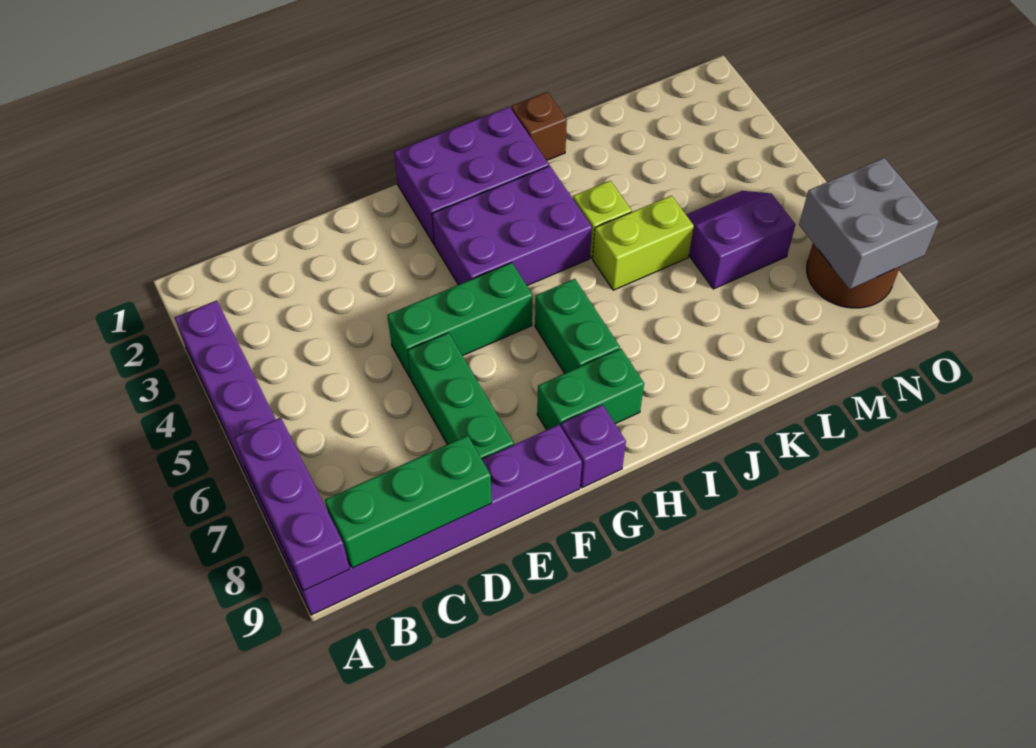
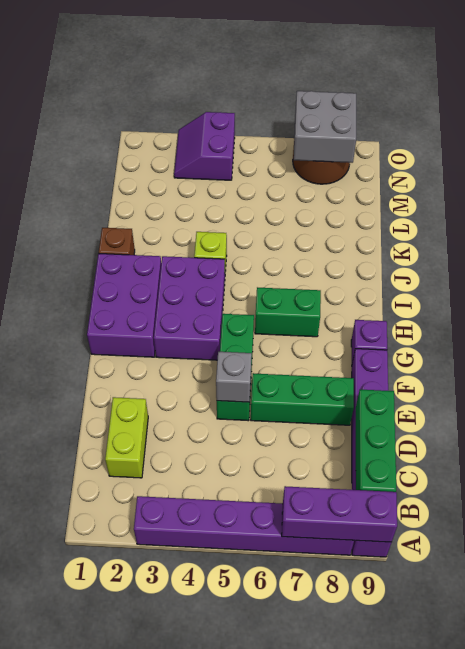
none -> grey 1x1 brick [216,352,252,402]
green 1x2 brick [537,349,644,430] -> none
lime 1x2 brick [593,196,694,290] -> lime 1x2 brick moved to [105,397,148,478]
purple 2x2 slope [686,191,796,289] -> purple 2x2 slope moved to [174,112,235,180]

